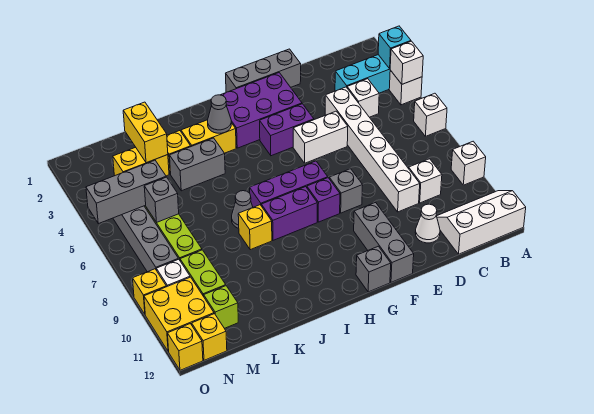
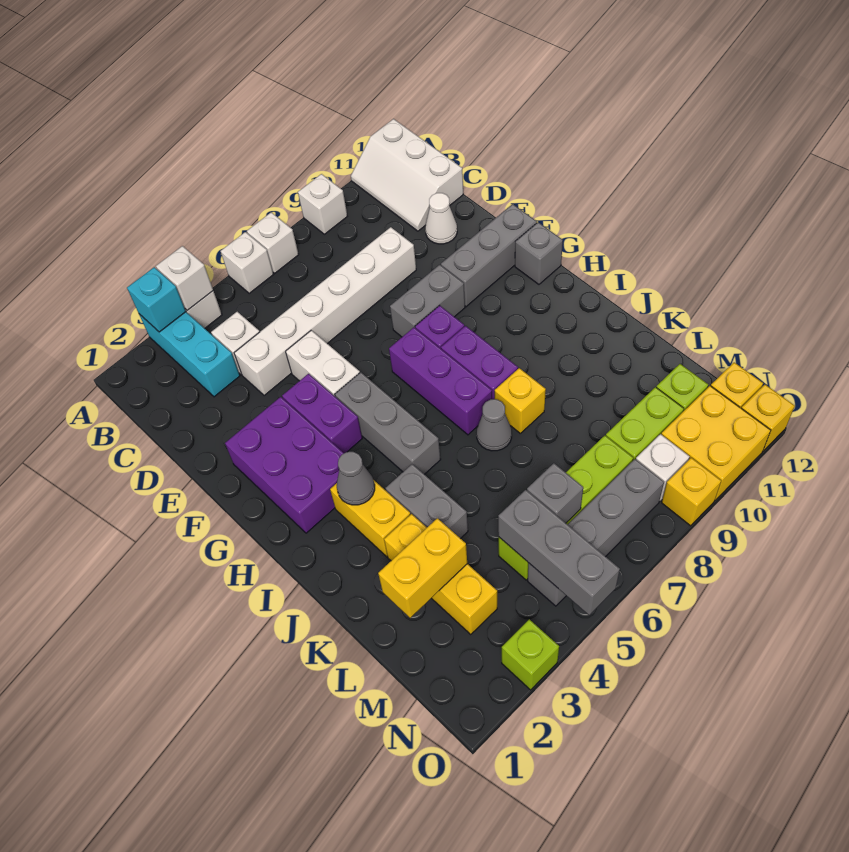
white 1x1 brick [409,159,442,203] -> white 1x1 brick moved to [247,212,299,273]
grey 1x3 brick [226,49,301,92] -> grey 1x3 brick moved to [335,372,441,474]
grey 1x1 brick [329,169,363,213] -> grey 1x2 brick [390,265,465,337]
none -> lime 1x1 brick [502,619,559,690]

